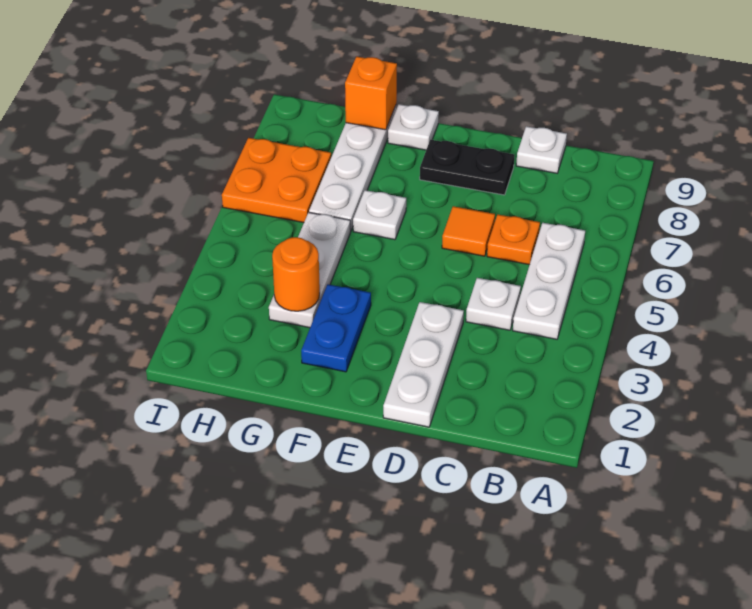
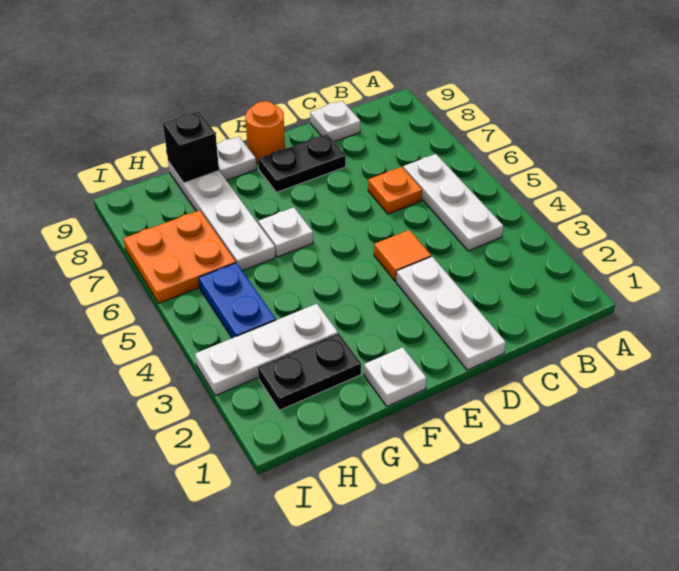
white 1x1 plate [466,278,521,330] -> white 1x1 plate moved to [364,347,427,406]
orange 1x1 tile [442,206,495,256] -> orange 1x1 tile moved to [374,230,431,281]
blue 1x2 plate [301,284,371,372] -> blue 1x2 plate moved to [199,263,276,338]
none -> black 1x2 plate [258,334,361,410]
white 1x3 plate [269,212,351,328] -> white 1x3 plate turned to [195,304,338,396]
orange 1x1 round brick [272,237,320,311] -> orange 1x1 round brick moved to [245,101,285,164]
orange 1x1 brick [345,57,397,130] -> black 1x1 brick [163,111,219,183]

